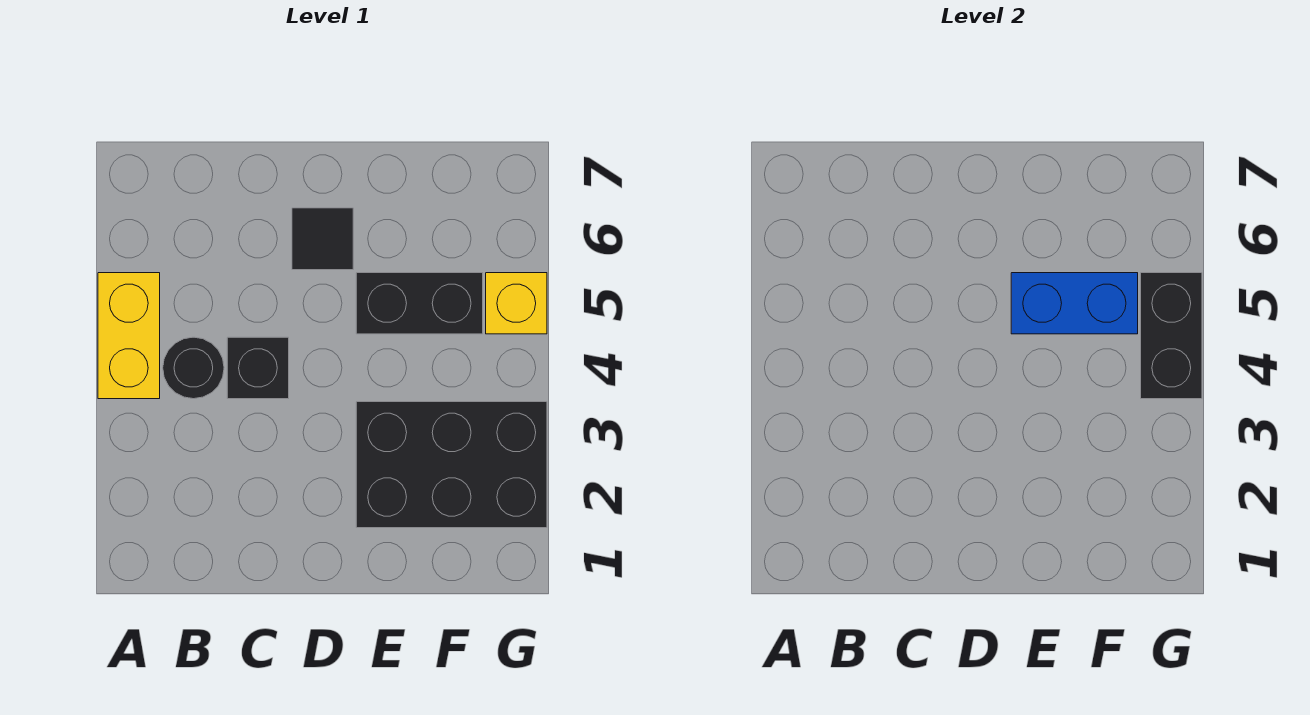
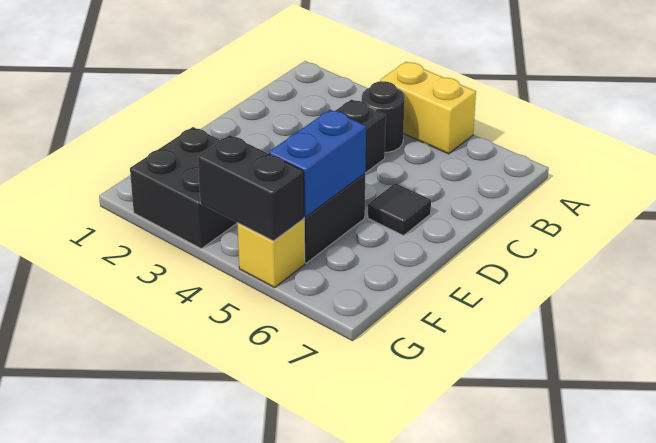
black 2x3 brick [356,402,547,528] -> black 2x2 brick [130,127,237,249]

